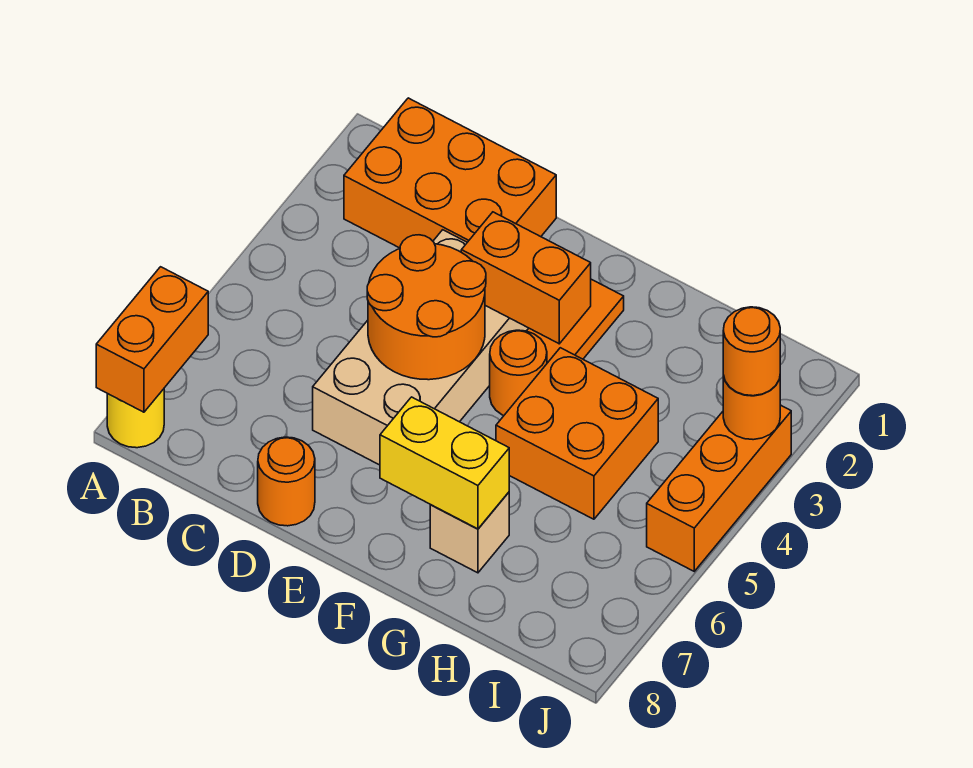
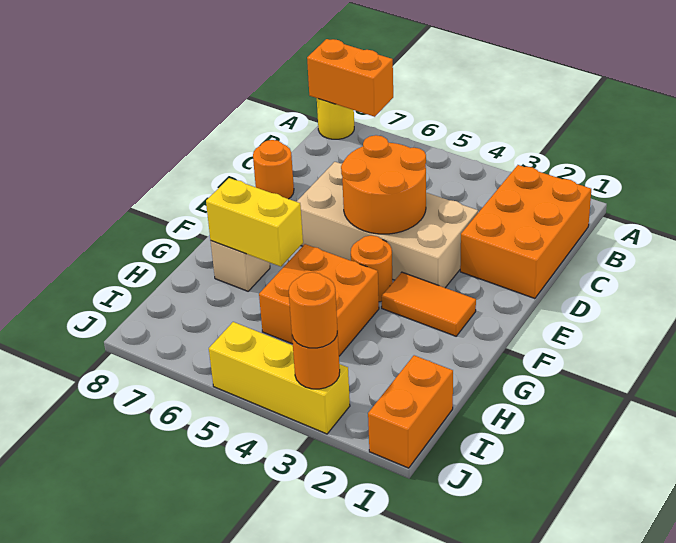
orange 1x2 brick [461,212,591,344] -> orange 1x2 brick moved to [368,355,453,468]
yellow 1x2 brick [380,397,509,529] -> yellow 1x2 brick turned to [206,178,303,267]
orange 1x3 brick [647,405,791,571] -> yellow 1x3 brick [209,322,350,434]

